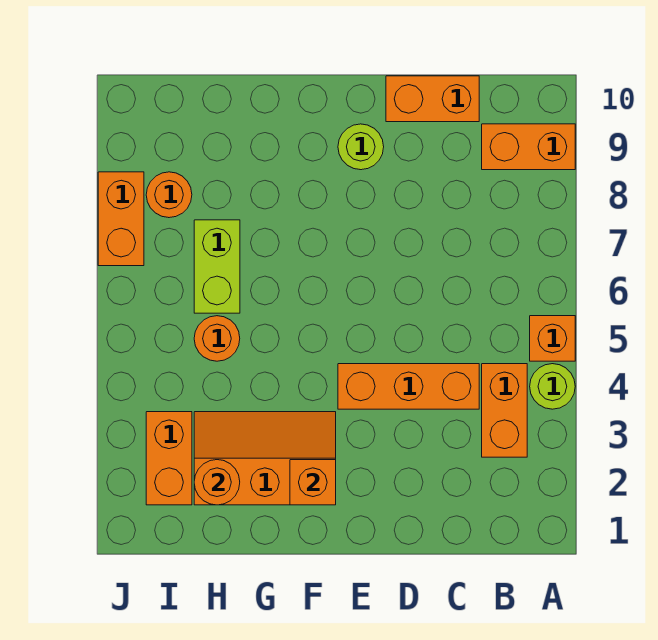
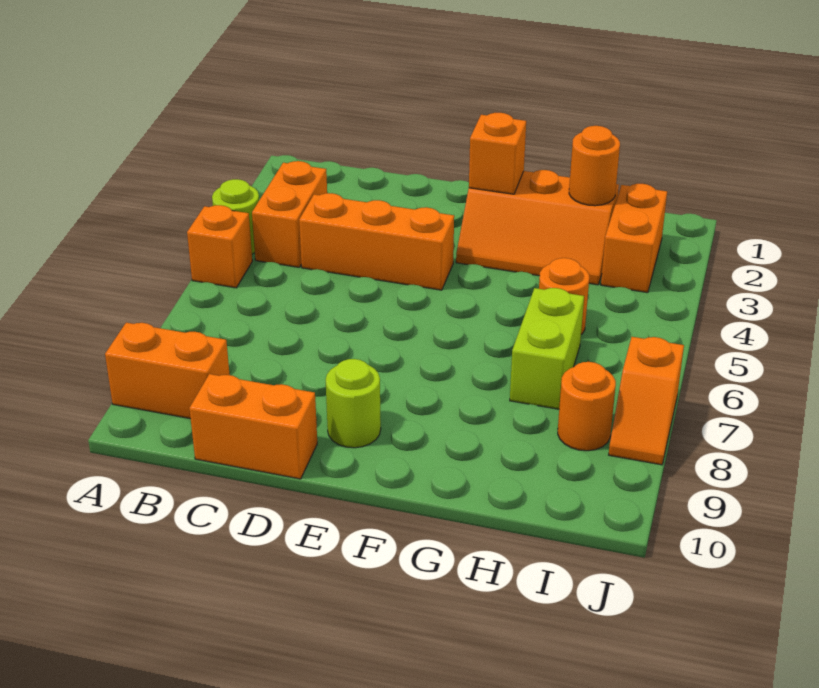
orange 1x2 brick [98,172,144,266] -> orange 1x2 slope [609,337,684,465]

